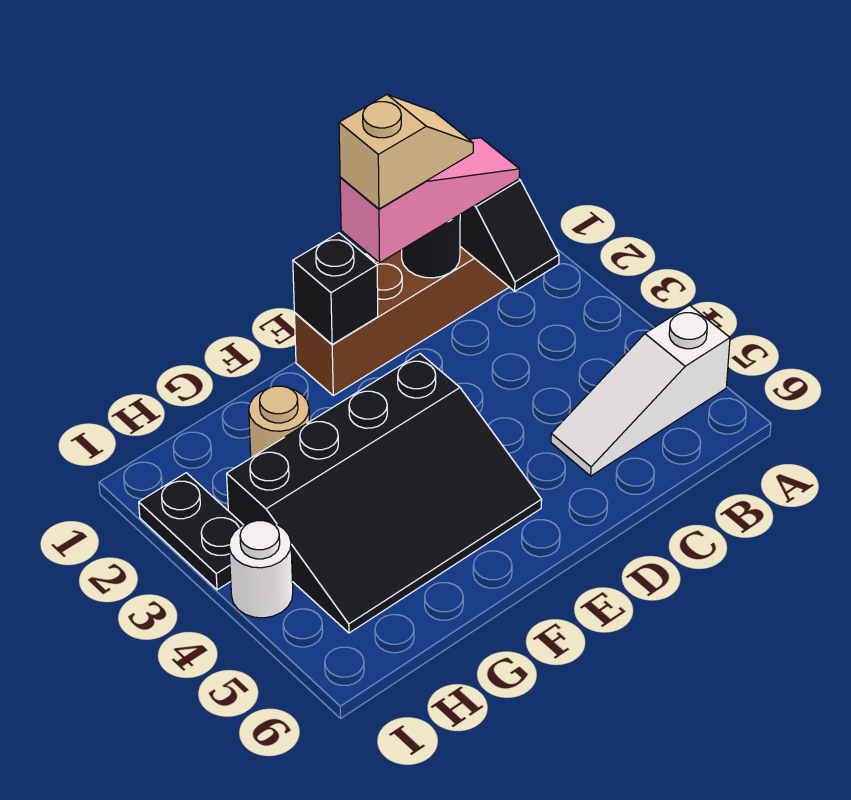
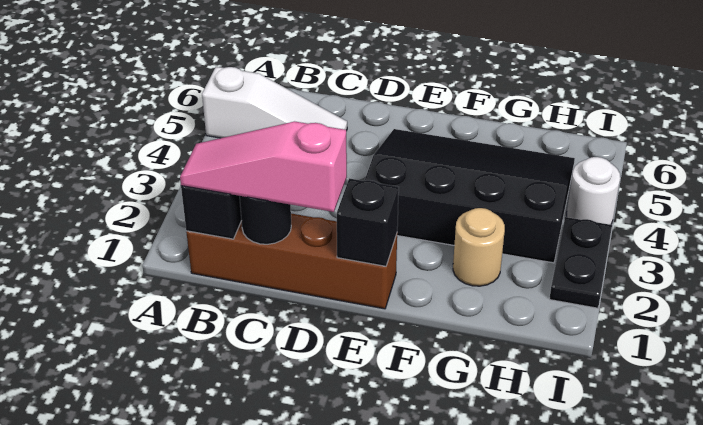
tan 1x2 slope [339,95,473,209] -> none

